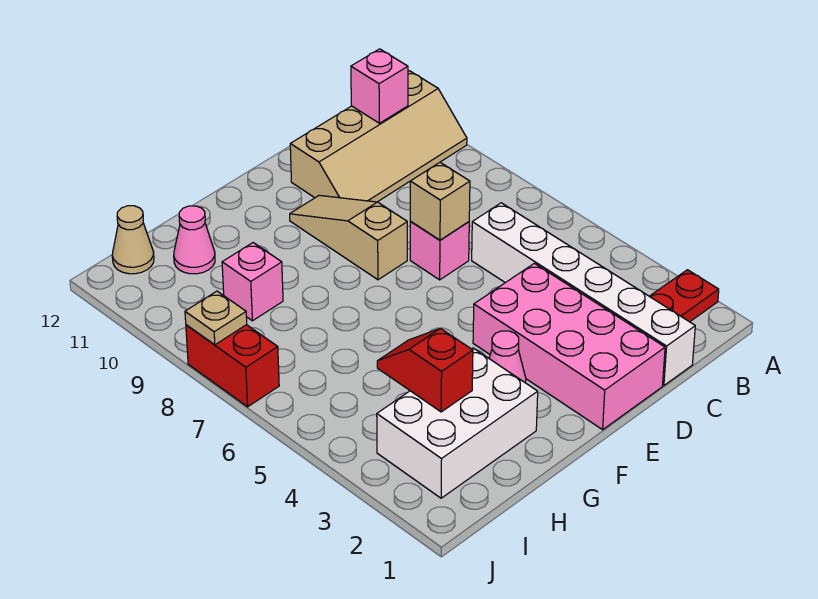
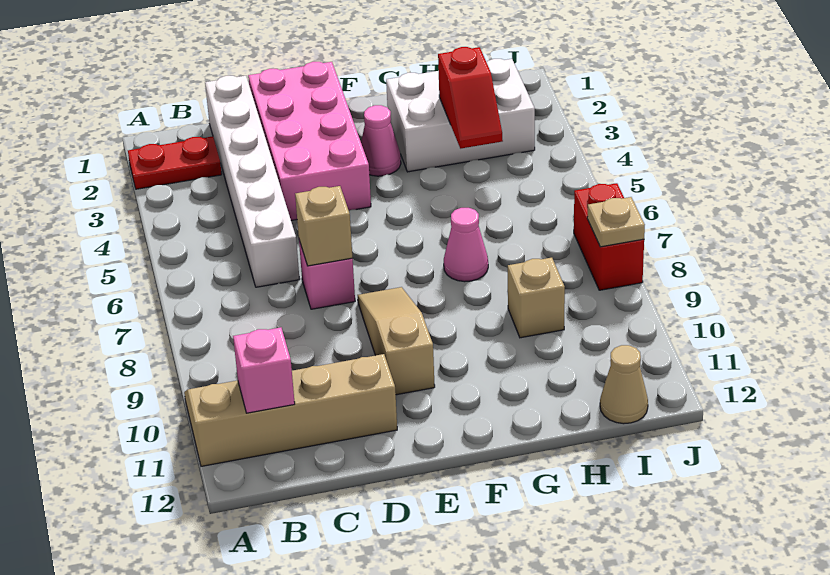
tan 1x3 slope [290,195,407,280] -> tan 1x3 slope turned to [358,287,435,395]
pink 1x1 brick [222,243,283,321] -> tan 1x1 brick [508,258,565,338]
pink 1x1 cone [174,206,215,274] -> pink 1x1 cone moved to [444,208,488,282]

